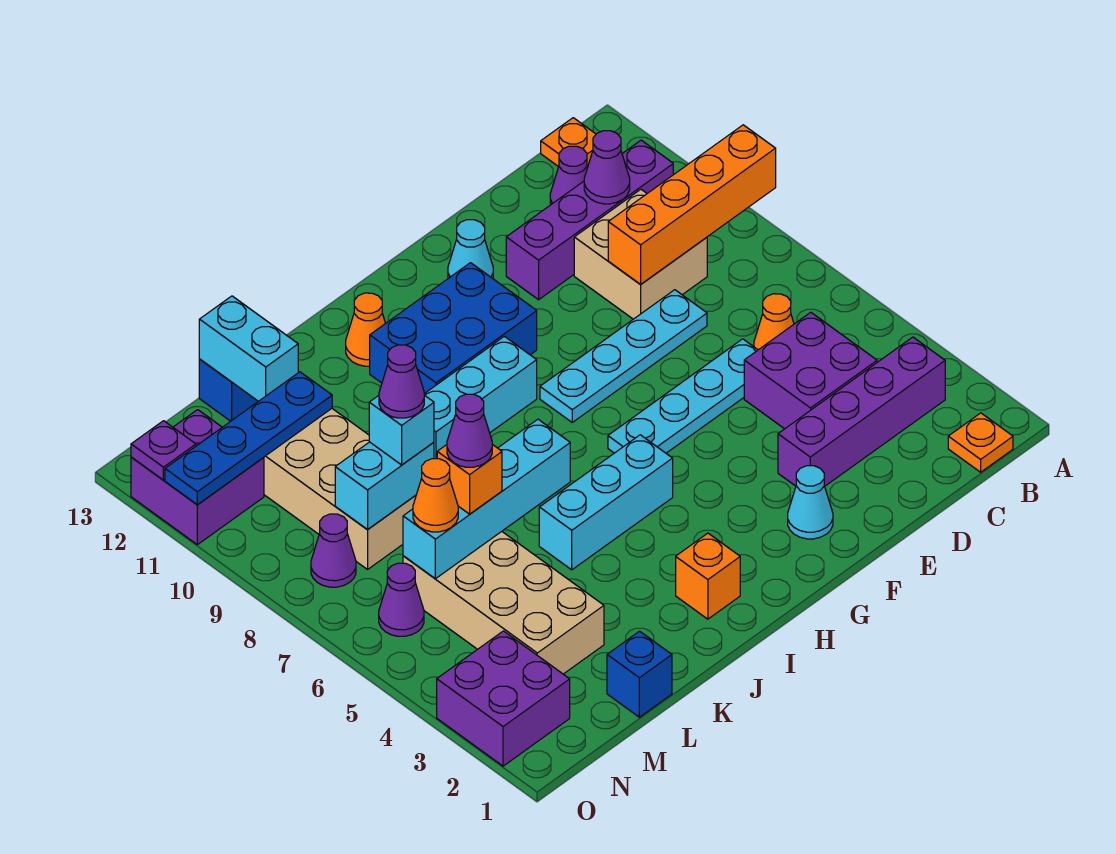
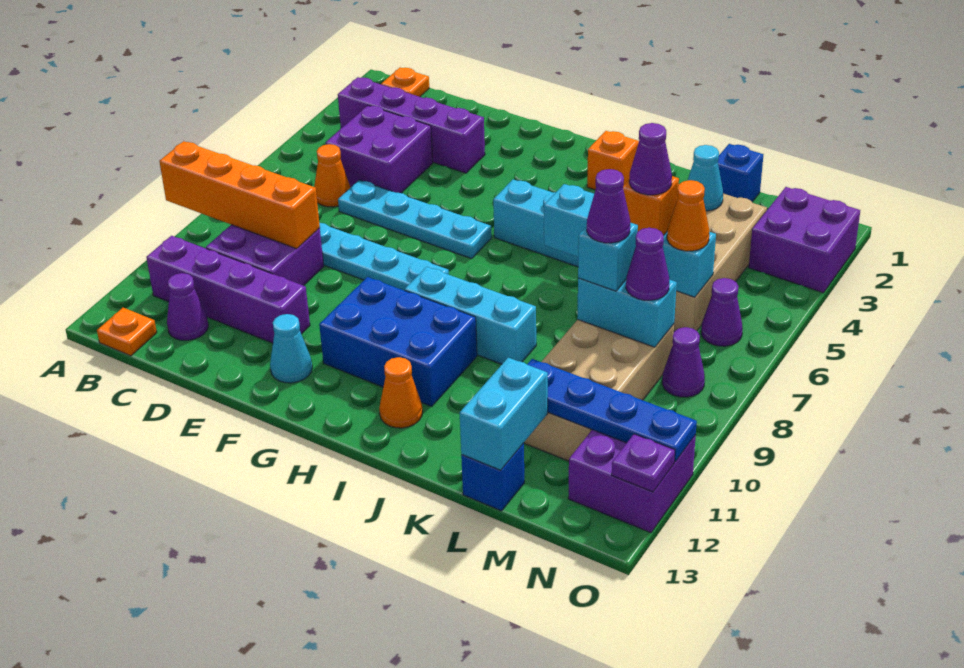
tan 2x2 brick [574,190,707,319] -> purple 2x2 brick [206,225,324,286]
purple 1x1 cone [584,131,630,204] -> purple 1x1 cone moved to [626,228,669,300]
cyan 1x1 cone [788,466,833,539] -> cyan 1x1 cone moved to [687,145,723,211]

